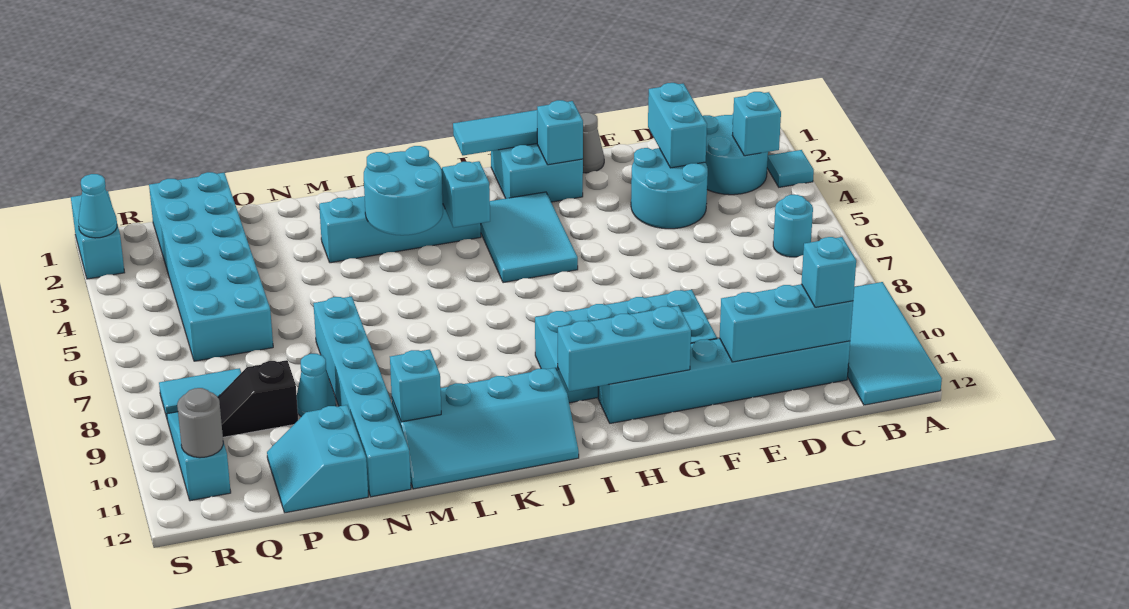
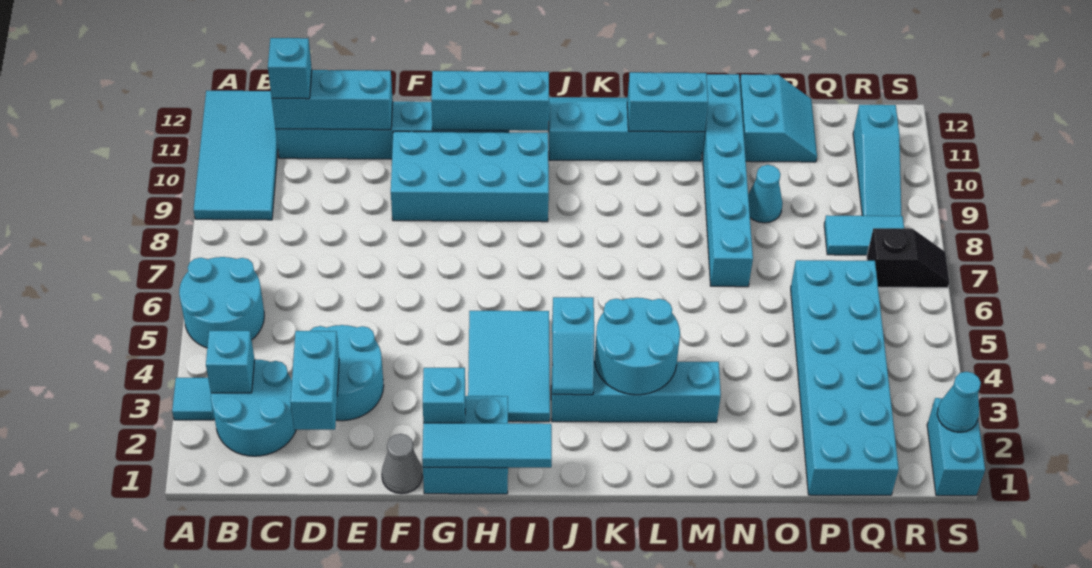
cyan 1x1 round brick [773,195,813,257] -> cyan 2x2 round brick [179,257,264,348]
cyan 1x1 brick [390,350,441,422] -> cyan 1x2 brick [627,72,708,132]
black 1x2 slope [218,360,298,437] -> black 1x2 slope moved to [867,228,949,288]
grey 1x1 round brick [177,388,223,458] -> none

